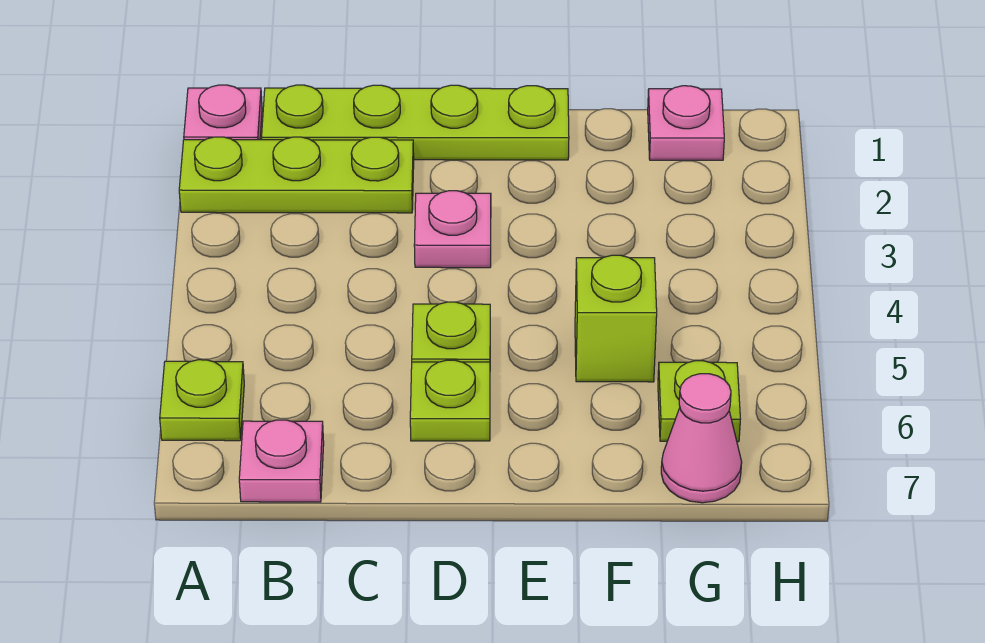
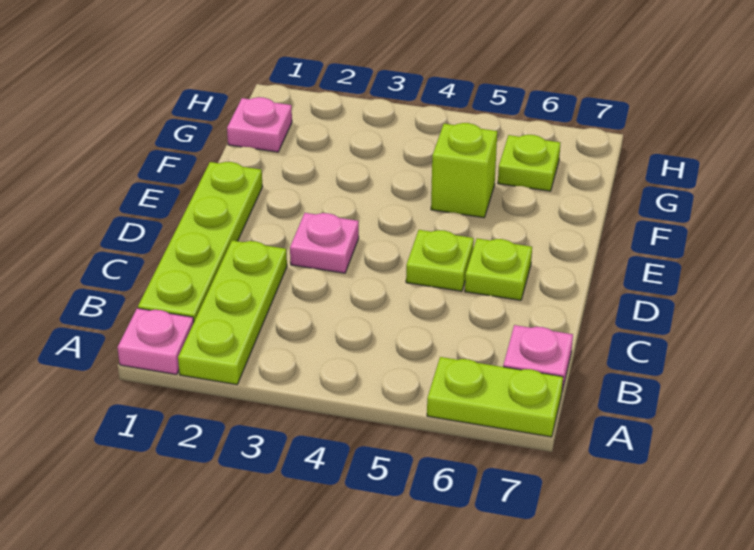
lime 1x1 plate [160,360,244,441] -> lime 1x2 plate [427,357,563,437]
pink 1x1 cone [661,374,742,503] -> none

